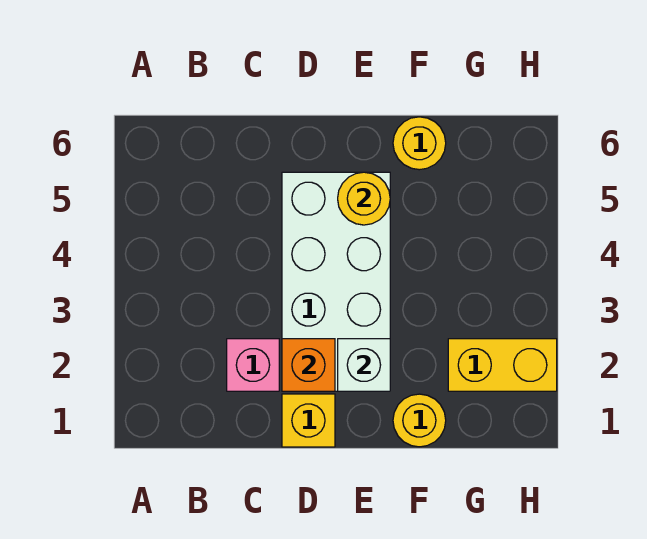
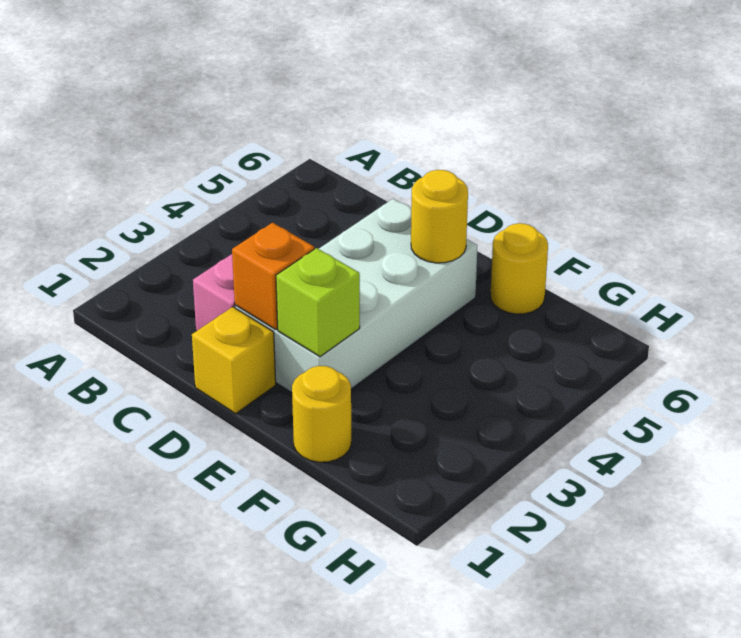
white 1x1 brick [338,339,390,391] -> lime 1x1 brick [276,248,360,357]
yellow 1x2 brick [448,339,557,391] -> none

